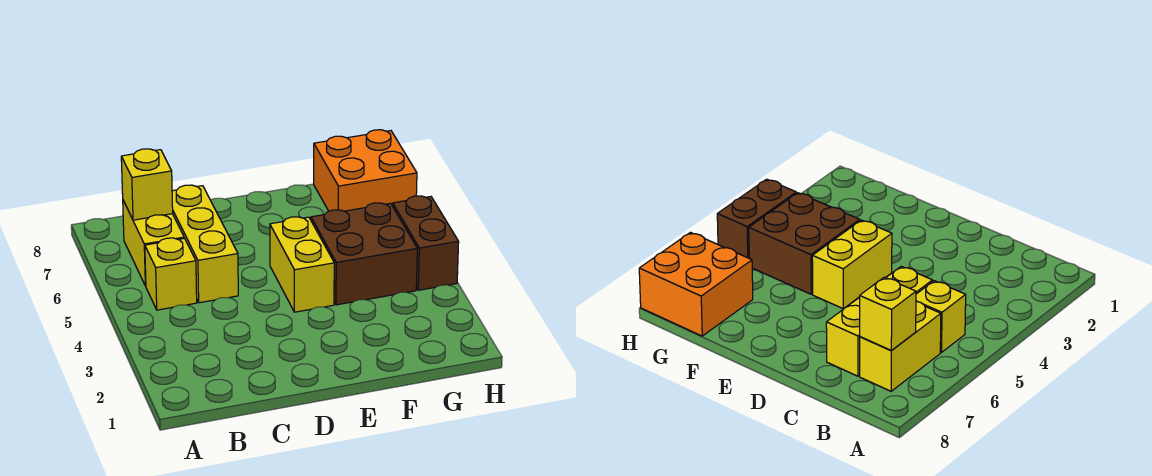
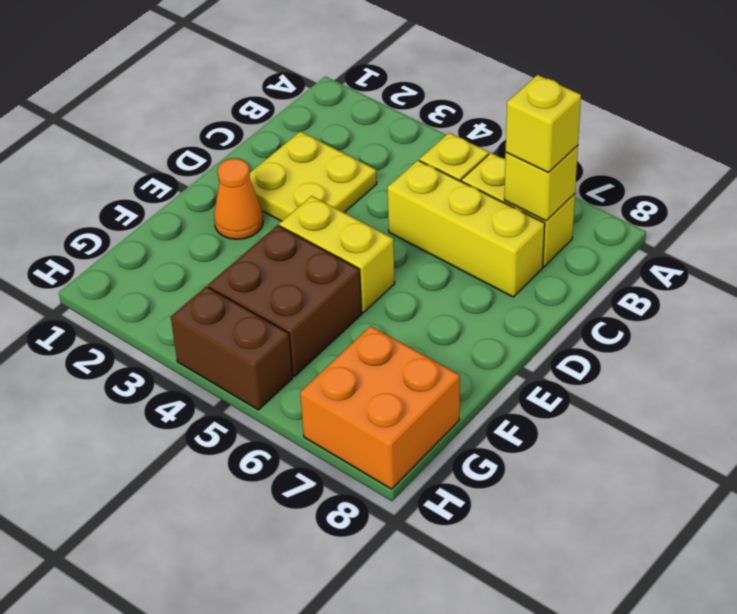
none -> yellow 1x1 brick [506,75,581,172]
none -> yellow 2x2 plate [250,131,377,221]
none -> orange 1x1 cone [214,159,263,239]

